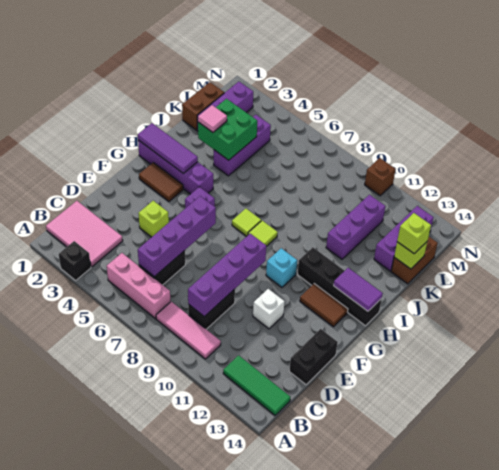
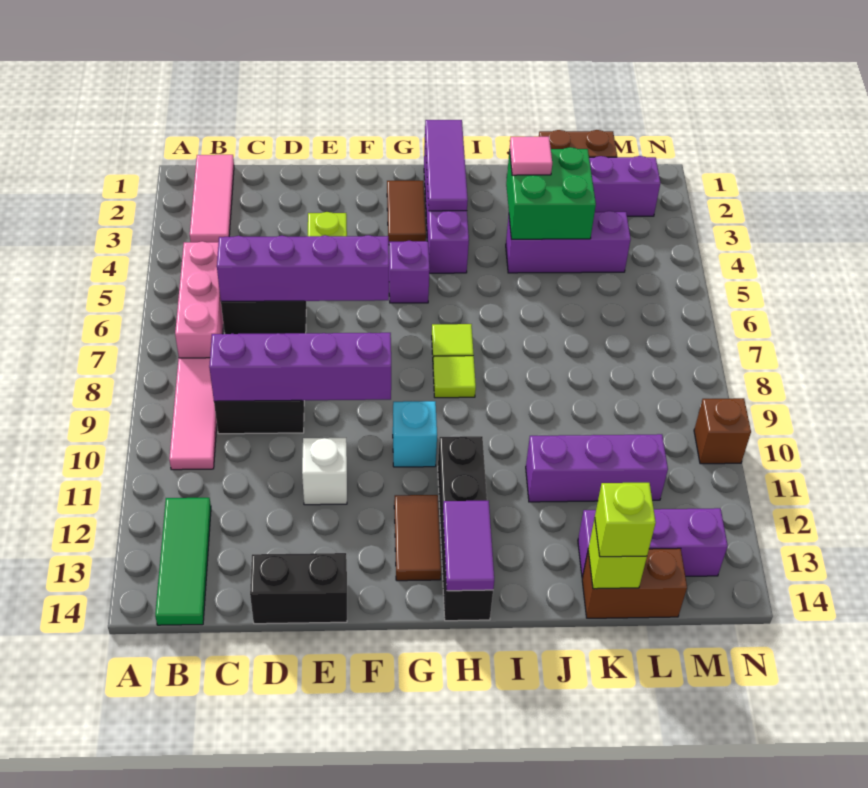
black 1x1 brick [59,241,91,280] -> none
pink 2x3 tile [46,201,123,267] -> pink 1x3 tile [190,155,234,242]

